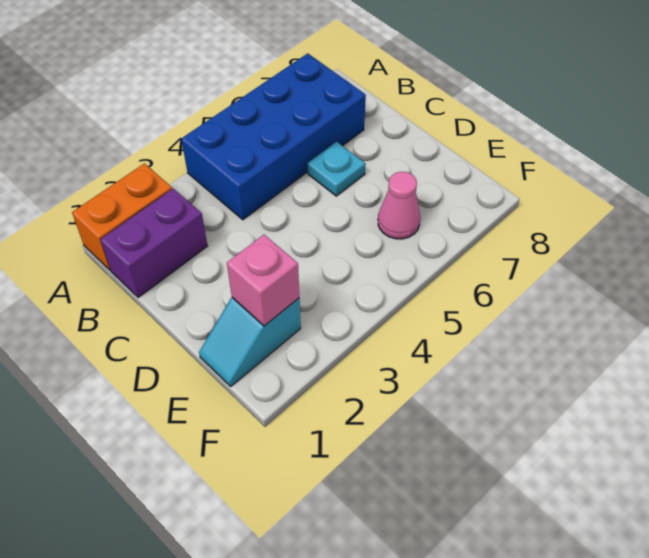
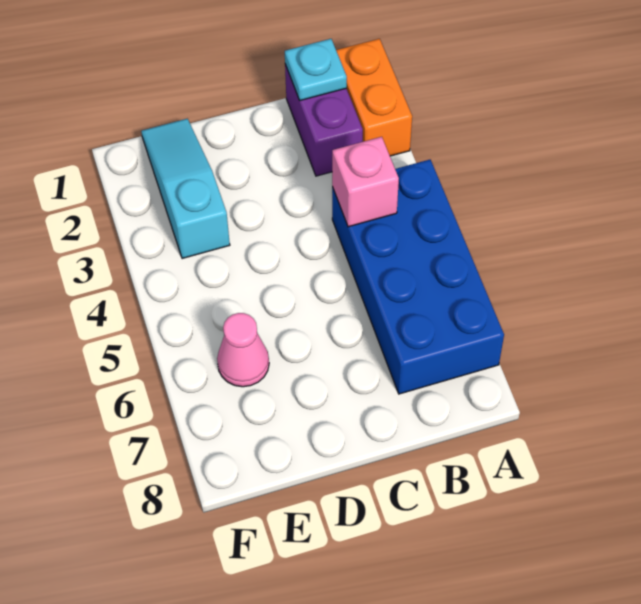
cyan 1x1 plate [307,142,365,196] -> cyan 1x1 plate moved to [285,39,347,100]
cyan 1x2 slope [199,298,301,386] -> cyan 1x3 slope [141,119,230,259]
pink 1x1 brick [227,235,299,326] -> pink 1x1 brick moved to [332,137,399,227]

